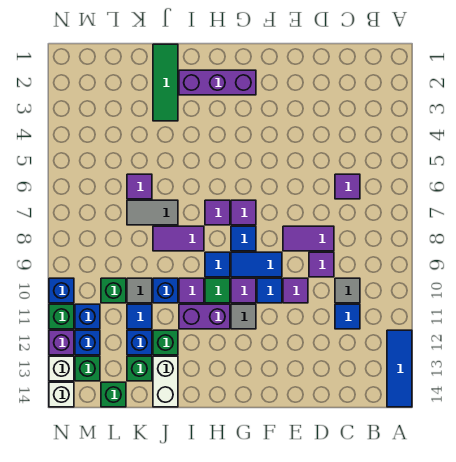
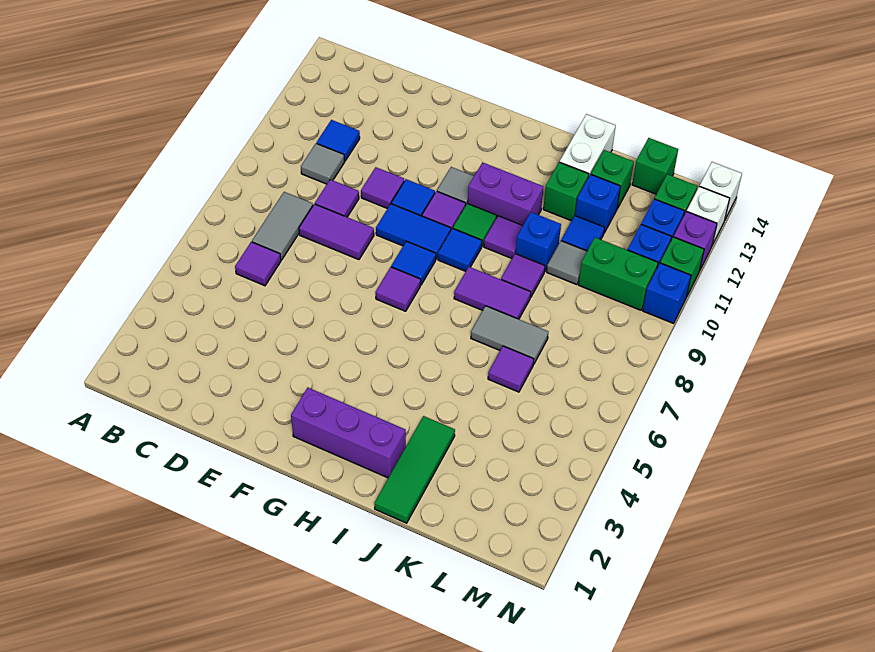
blue 1x3 tile [387,330,412,407] -> none
none -> grey 1x2 tile [252,192,313,260]
purple 1x1 tile [205,200,230,225] -> purple 1x1 tile moved to [501,254,545,298]
green 1x1 brick [101,278,126,303] -> green 1x2 brick [578,237,658,310]

